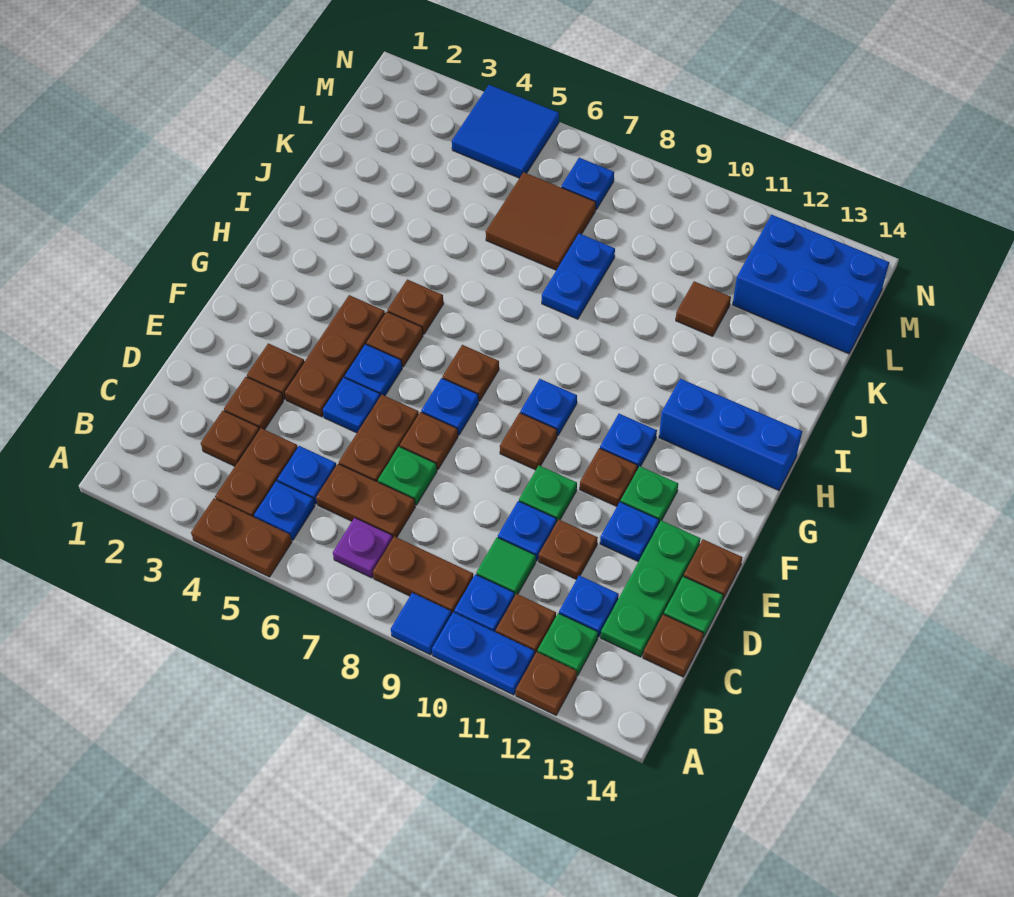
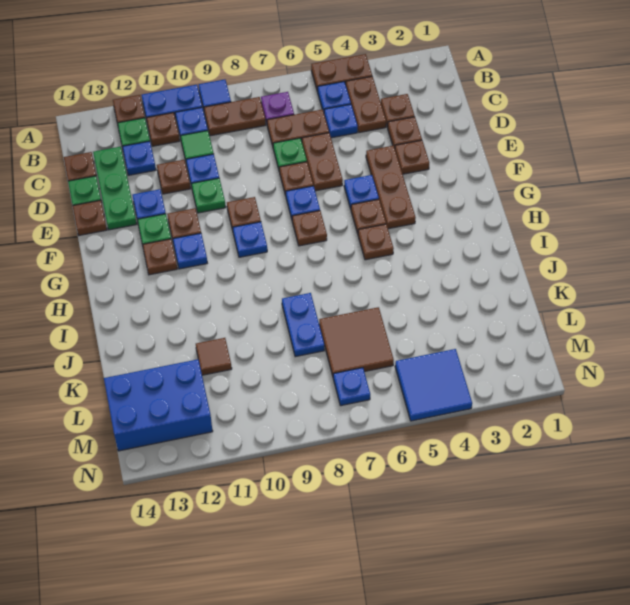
blue 1x1 plate [323,377,380,433] -> none
none -> brown 1x1 plate [143,239,177,275]
blue 1x3 brick [659,379,802,490] -> none

